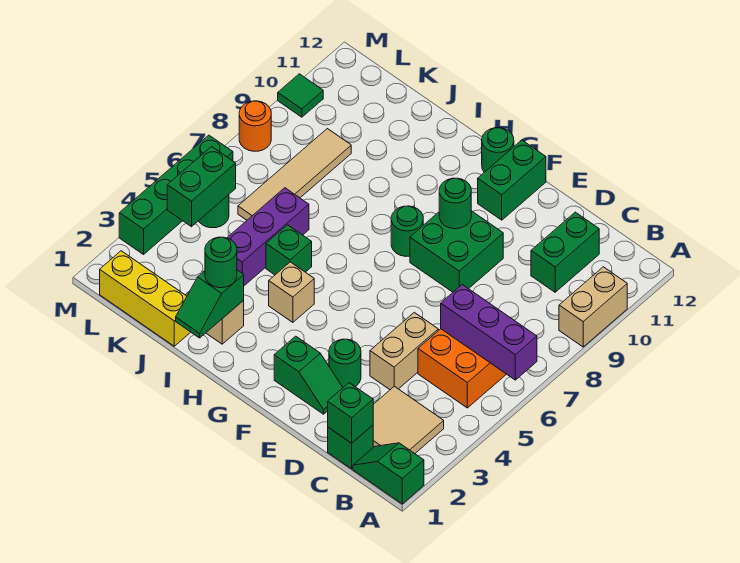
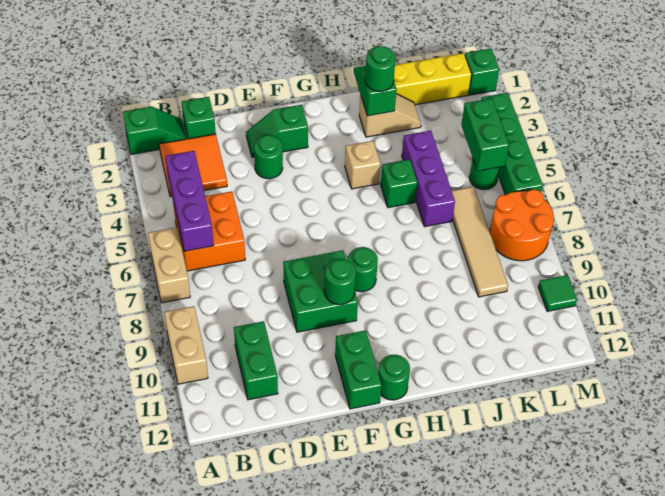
purple 1x3 brick [441,285,537,380] -> purple 1x3 brick turned to [165,151,214,251]
tan 2x2 tile [373,386,444,453] -> orange 2x2 tile [159,134,227,197]
green 1x1 brick [328,383,373,443] -> green 1x1 brick moved to [465,49,499,95]
tan 1x2 brick [370,312,438,390] -> tan 1x2 brick moved to [148,228,190,303]
orange 1x1 round brick [239,101,271,151] -> orange 2x2 round brick [490,190,554,261]

